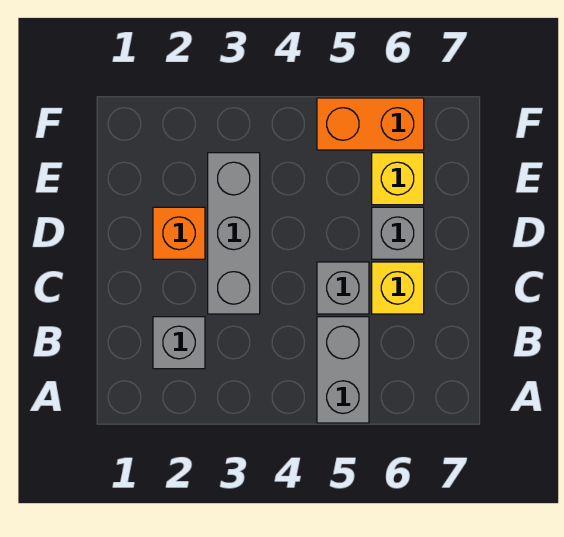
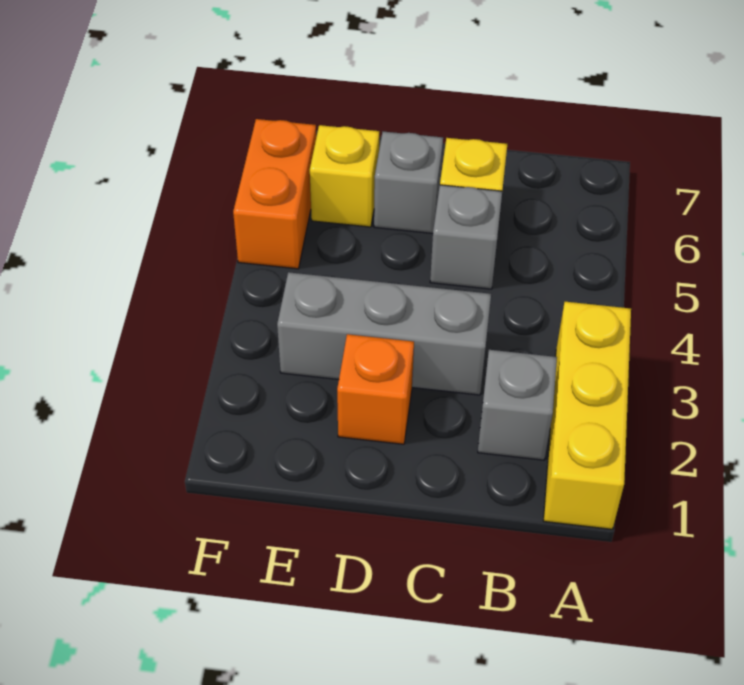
none -> yellow 1x3 brick [543,302,631,529]
grey 1x2 brick [317,317,369,423] -> none

